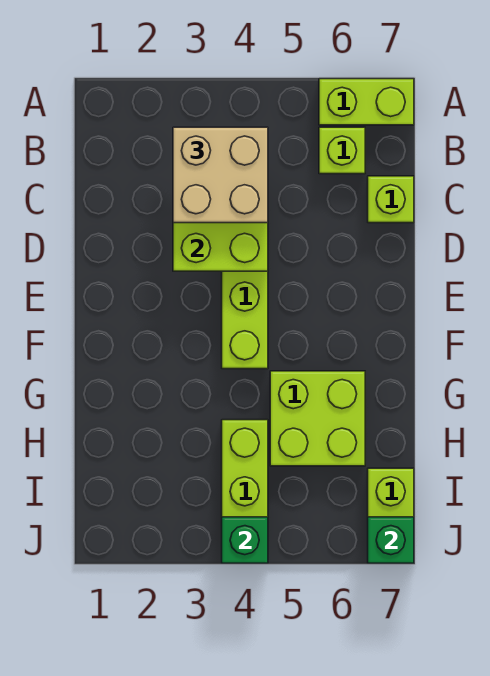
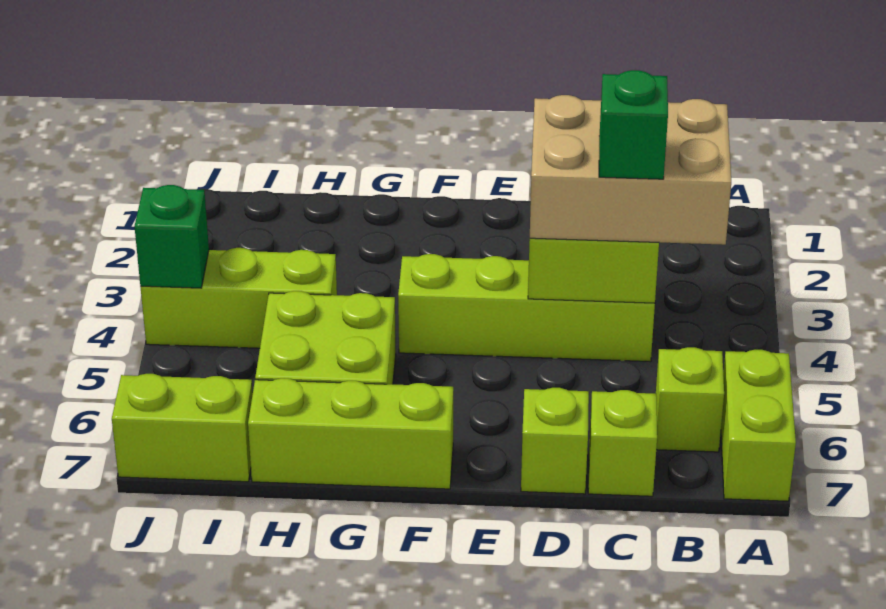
tan 2x2 brick [173,127,268,223] -> tan 2x3 brick [530,95,731,245]
none -> lime 1x1 brick [521,388,589,494]
none -> lime 1x3 brick [248,378,453,489]
green 1x1 brick [368,517,414,563] -> green 1x1 brick moved to [599,70,668,179]

